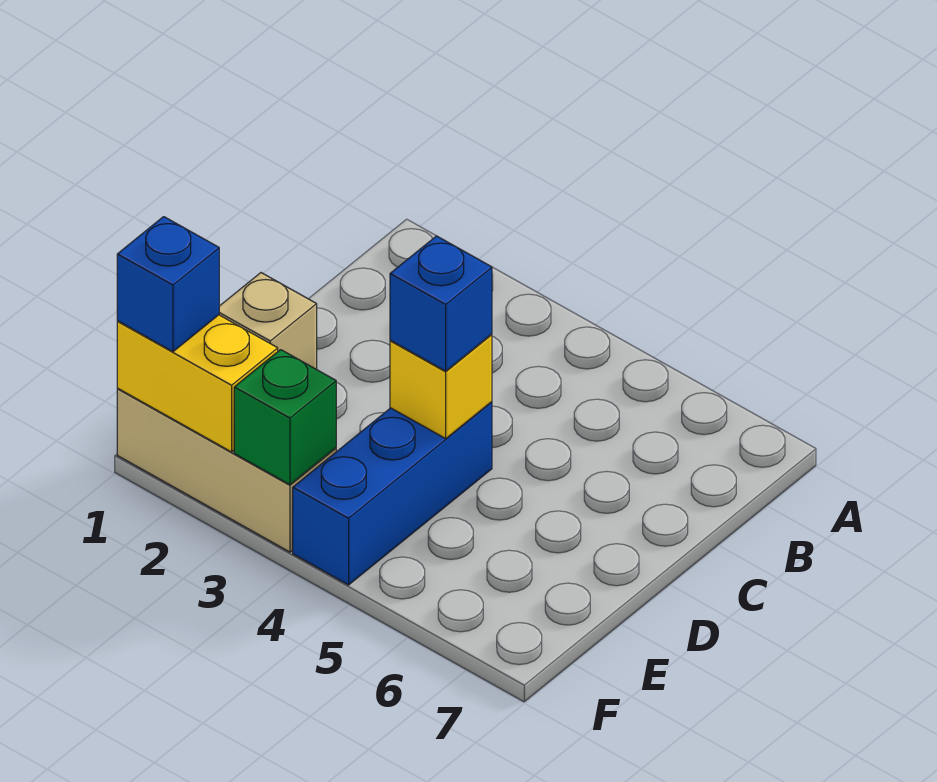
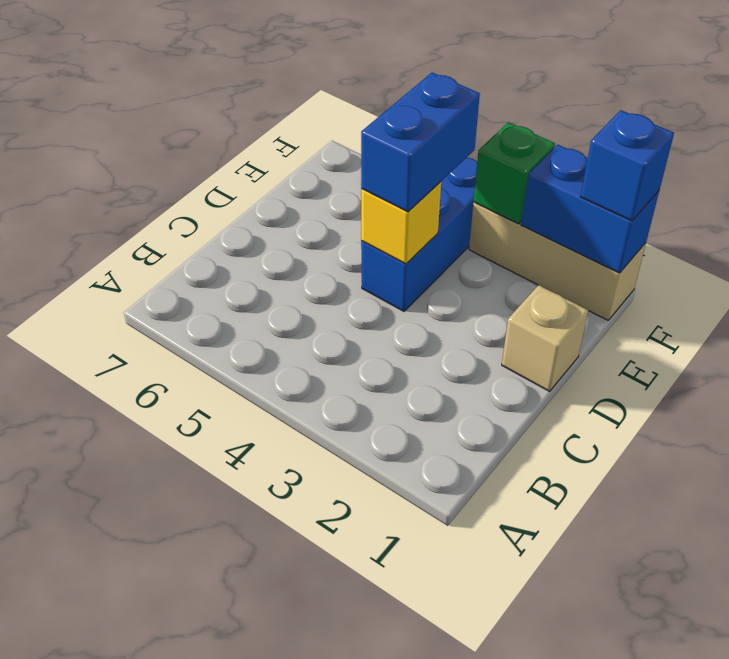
blue 1x1 brick [390,236,492,371] -> blue 1x2 brick [361,72,480,212]
yellow 1x2 brick [117,315,278,452] -> blue 1x2 brick [521,145,659,273]

